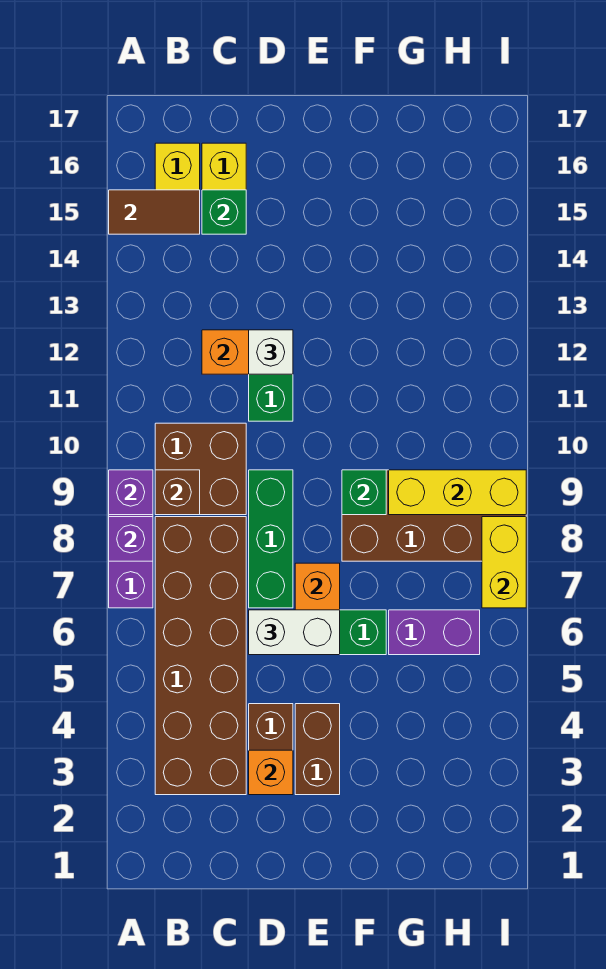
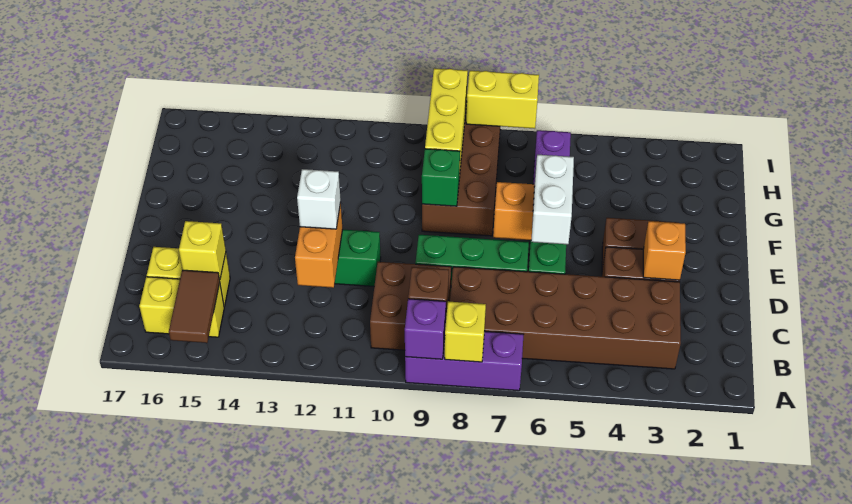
purple 1x1 brick [109,517,153,561] -> yellow 1x1 brick [445,301,486,362]
green 1x1 brick [202,190,246,234] -> yellow 1x1 brick [179,221,226,279]

